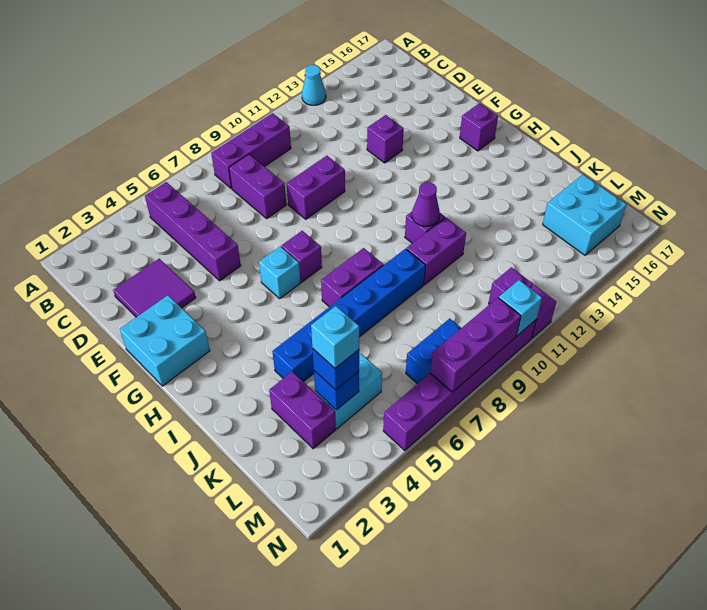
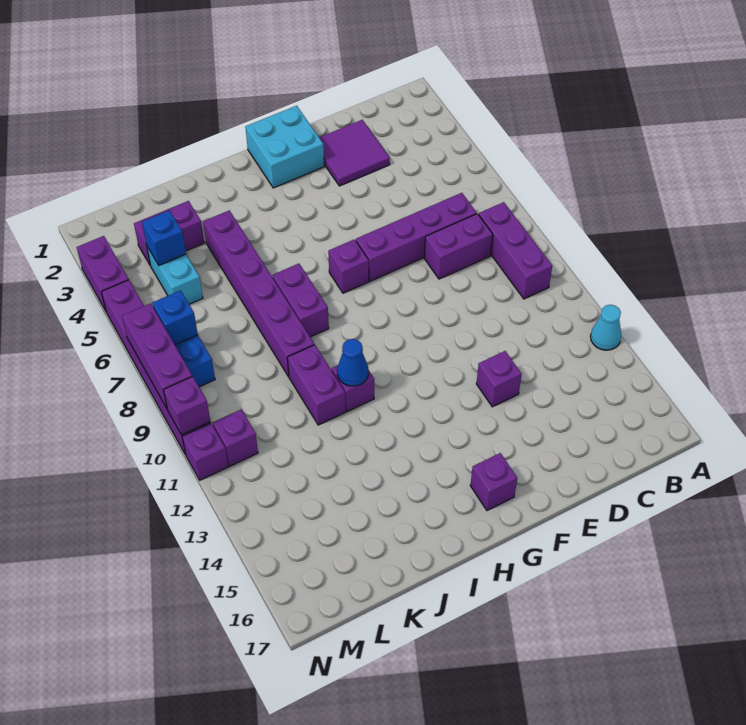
purple 1x4 brick [145,182,241,281] -> purple 1x4 brick moved to [356,193,477,281]
purple 1x2 brick [287,156,345,219] -> purple 1x2 brick moved to [77,236,129,311]
cyan 1x1 brick [259,247,300,299] -> none
purple 1x1 cone [412,182,440,226] -> blue 1x1 cone [337,339,368,386]
blue 1x6 brick [272,249,426,382] -> purple 1x6 brick [203,210,314,377]
blue 1x1 brick [312,348,359,390] -> blue 1x1 brick moved to [152,290,198,345]
cyan 1x1 brick [311,306,359,368] -> none
cyan 2x2 brick [543,175,627,255] -> none
cyan 1x1 brick [499,280,542,336] -> purple 1x1 brick [164,376,210,435]

